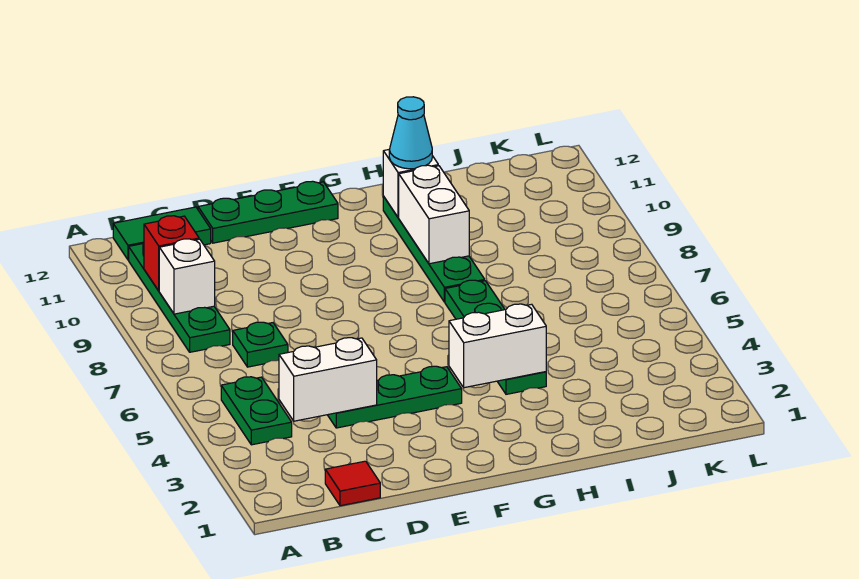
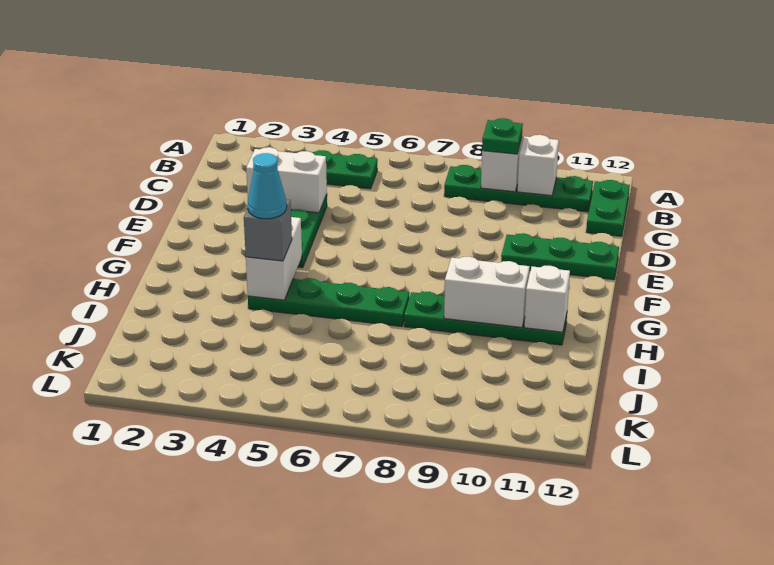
red 1x1 brick [144,216,199,291] -> white 1x1 brick [517,135,559,196]
green 1x2 tile [113,207,211,260] -> green 1x2 plate [586,180,630,236]
red 1x1 tile [325,461,380,506] -> none
white 1x2 brick [279,338,377,421] -> white 1x2 brick turned to [246,147,327,213]
green 1x1 plate [233,322,288,367] -> green 1x1 plate moved to [482,118,523,154]
green 1x3 plate [198,181,338,243] -> green 1x3 plate turned to [501,233,619,280]
none -> grey 1x1 brick [244,200,292,261]
cyan 1x1 cone [389,97,432,169] -> cyan 1x1 cone moved to [248,153,287,219]

